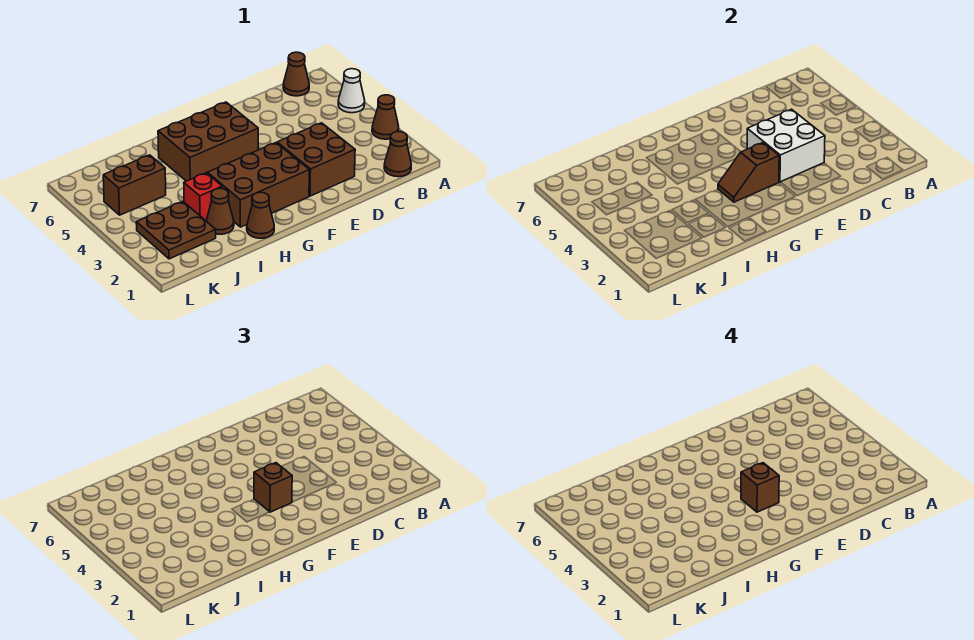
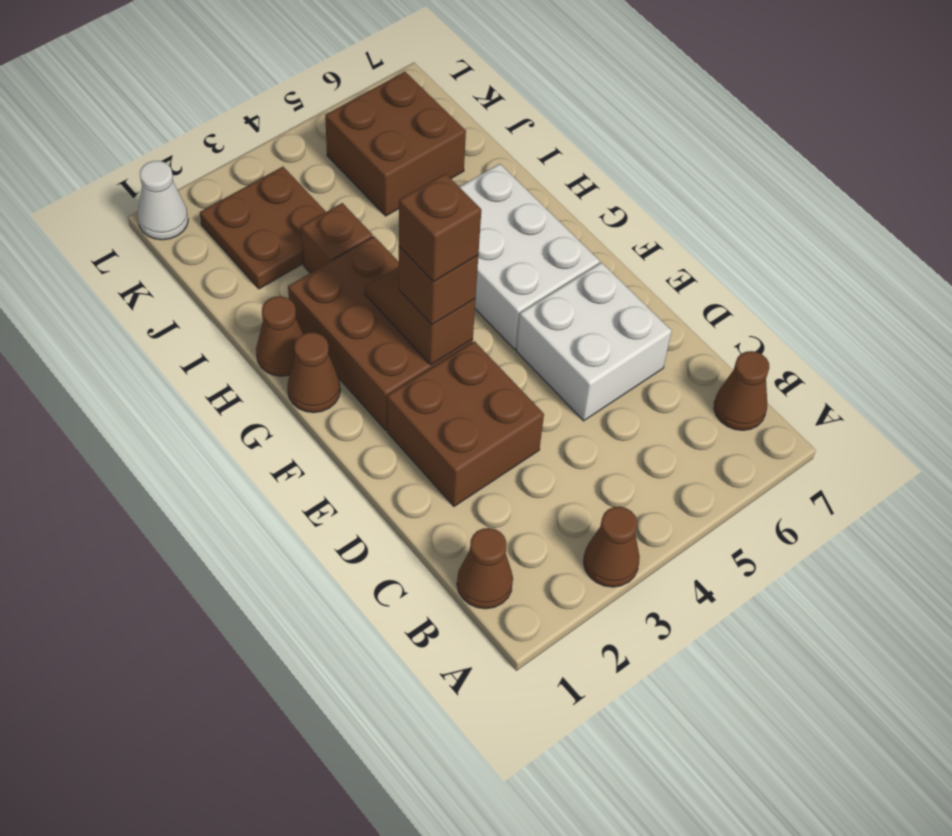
white 1x1 cone [338,69,365,113] -> white 1x1 cone moved to [138,161,188,240]
white 2x2 brick [747,109,825,182] -> white 2x2 brick moved to [516,262,672,421]
brown 2x3 brick [158,102,258,181] -> white 2x3 brick [460,164,600,349]
brown 1x1 cone [206,188,234,234] -> brown 1x1 cone moved to [287,332,340,413]
red 1x1 brick [184,173,222,221] -> brown 1x1 brick [301,203,373,273]
brown 1x2 brick [103,155,166,215] -> brown 2x2 brick [325,72,466,216]

